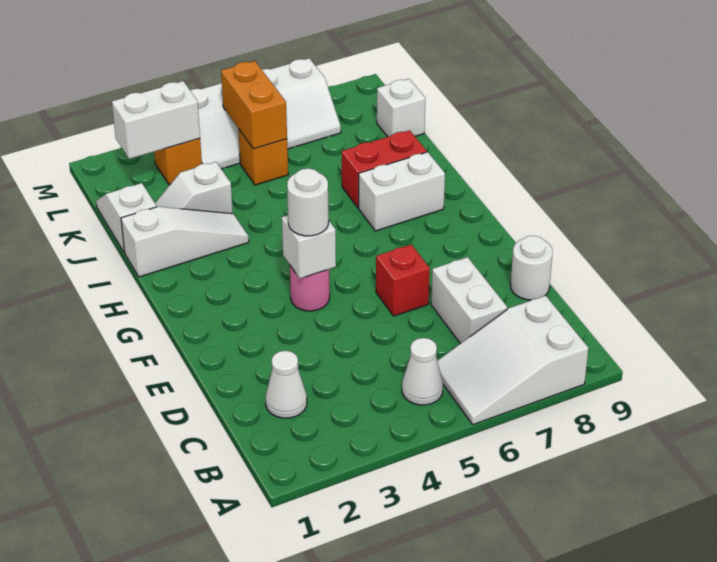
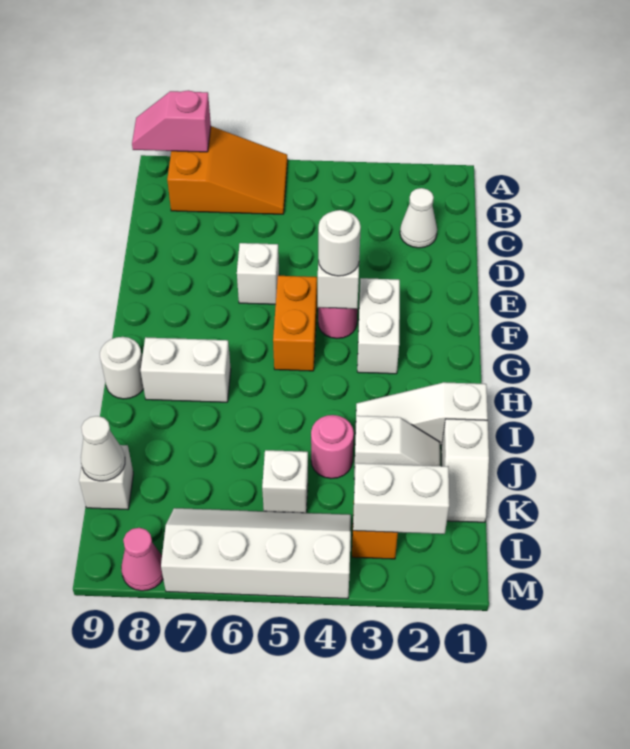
white 2x3 slope [437,296,588,425] -> orange 2x3 slope [167,126,288,214]
none -> pink 1x2 slope [132,90,211,152]
white 1x1 cone [402,338,443,405] -> white 1x1 cone moved to [81,416,125,481]
white 1x2 brick [431,257,507,344] -> white 1x2 brick moved to [357,278,400,374]
white 1x1 round brick [511,236,553,300] -> white 1x1 round brick moved to [100,337,144,399]
red 1x1 brick [376,244,430,316] -> white 1x1 brick [237,243,279,304]
red 1x2 brick [342,130,427,208] -> none
none -> pink 1x1 round brick [311,415,354,479]
orange 1x1 brick [238,129,288,185] -> white 1x1 brick [262,450,308,513]
orange 1x2 brick [221,61,287,149] -> orange 1x2 brick moved to [273,276,317,371]
none -> pink 1x1 cone [121,528,163,591]

